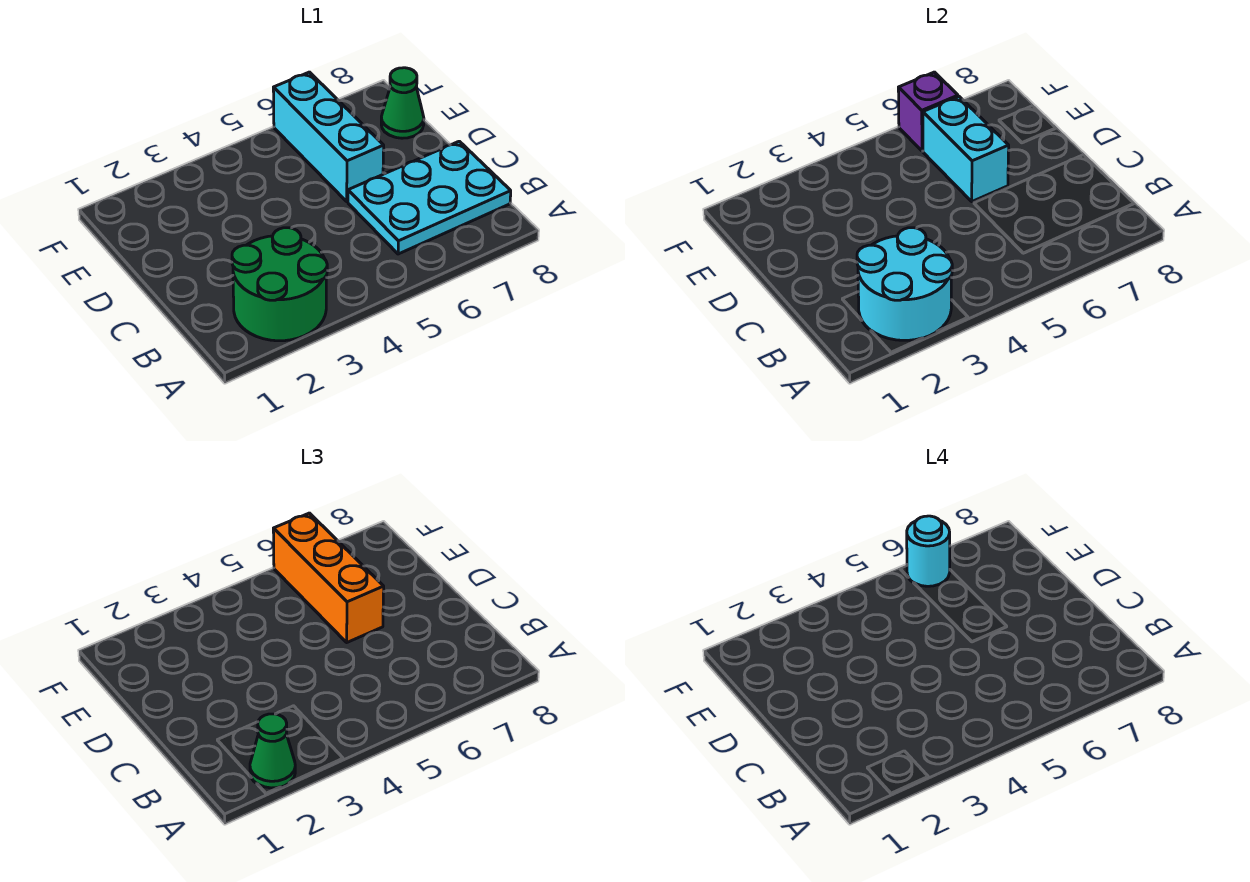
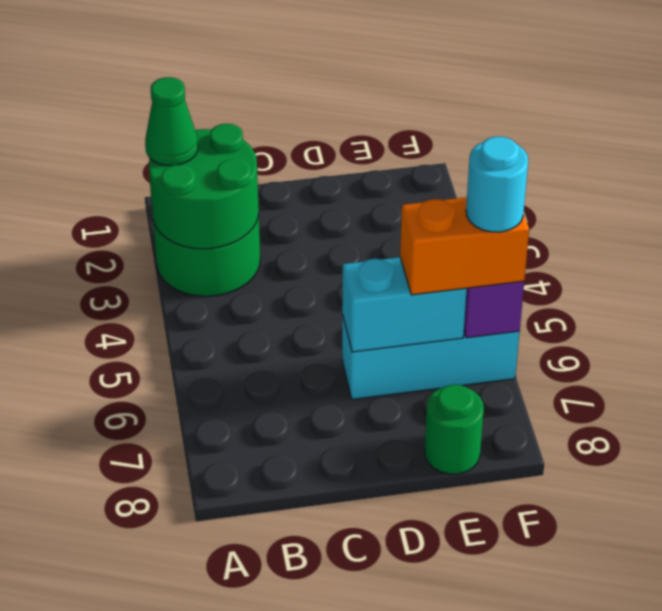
cyan 2x2 round brick [857,228,952,340] -> green 2x2 round brick [149,124,259,249]
cyan 2x3 plate [348,141,511,254] -> none
orange 1x3 brick [273,513,384,642] -> orange 1x2 brick [400,197,529,295]
green 1x1 cone [381,68,424,138] -> green 1x1 round brick [425,384,484,474]

